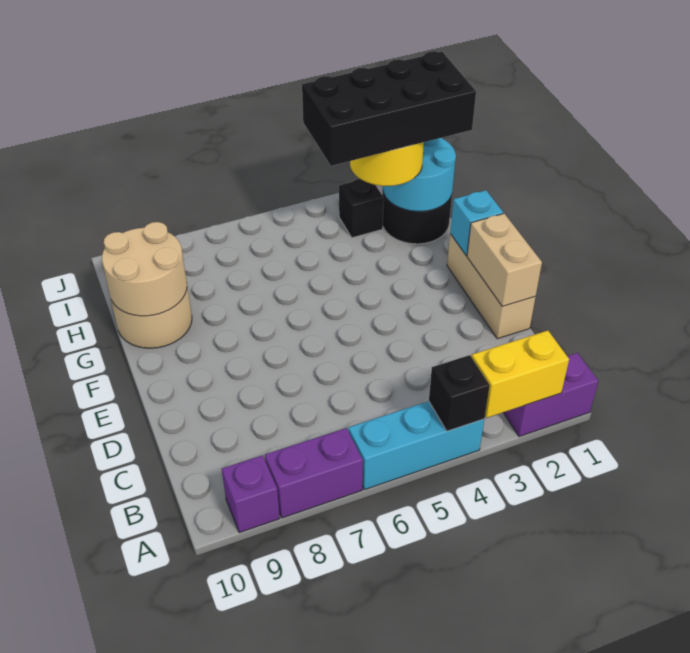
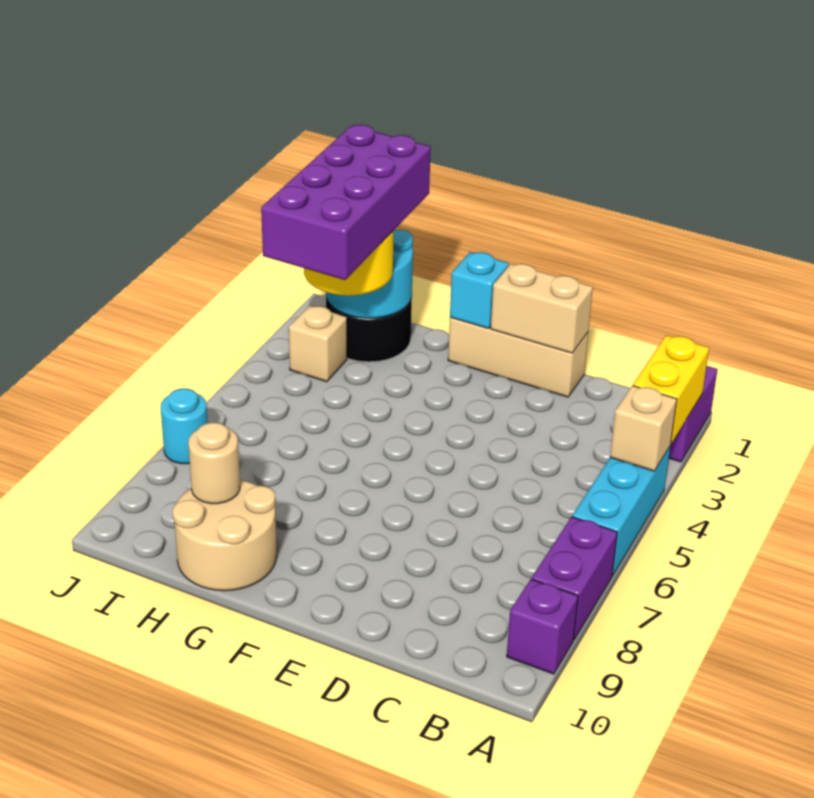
black 1x1 brick [429,355,490,431] -> tan 1x1 brick [610,386,677,471]
tan 2x2 round brick [102,222,187,316] -> tan 1x1 round brick [188,422,240,504]
black 2x4 brick [302,51,476,166] -> purple 2x4 brick [261,125,431,280]
black 1x1 brick [339,179,384,238] -> tan 1x1 brick [289,305,347,382]
none -> cyan 1x1 round brick [161,388,208,464]

